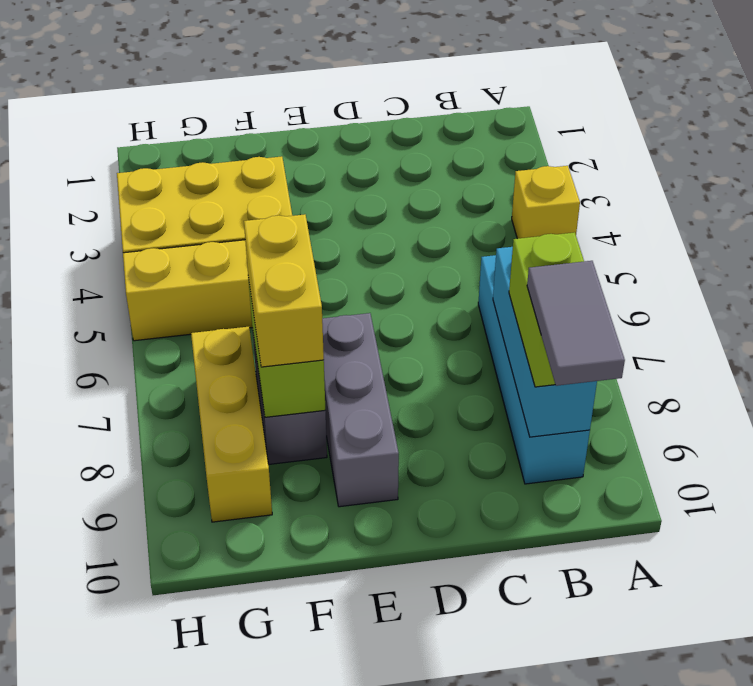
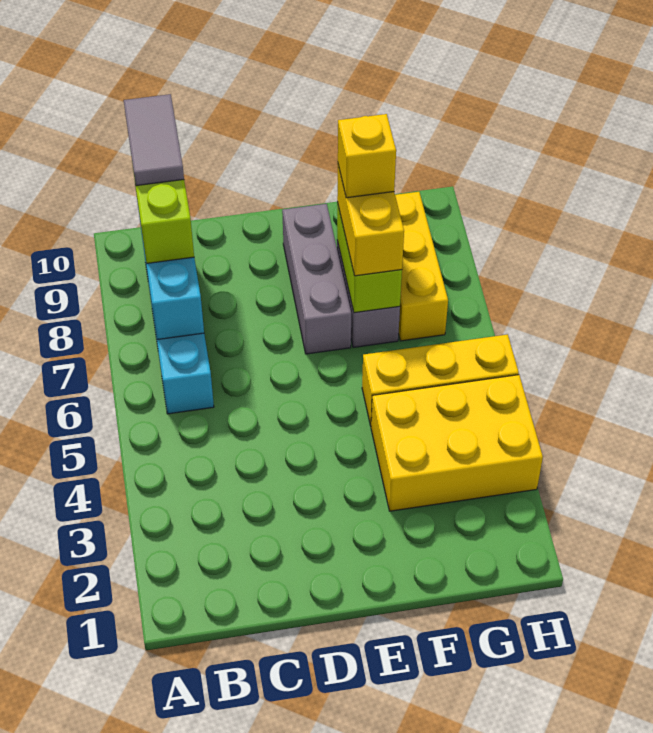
yellow 1x1 brick [512,166,580,239] -> yellow 1x1 brick moved to [338,114,396,198]

